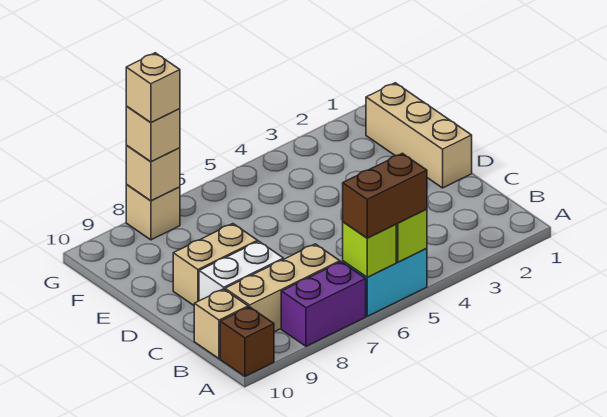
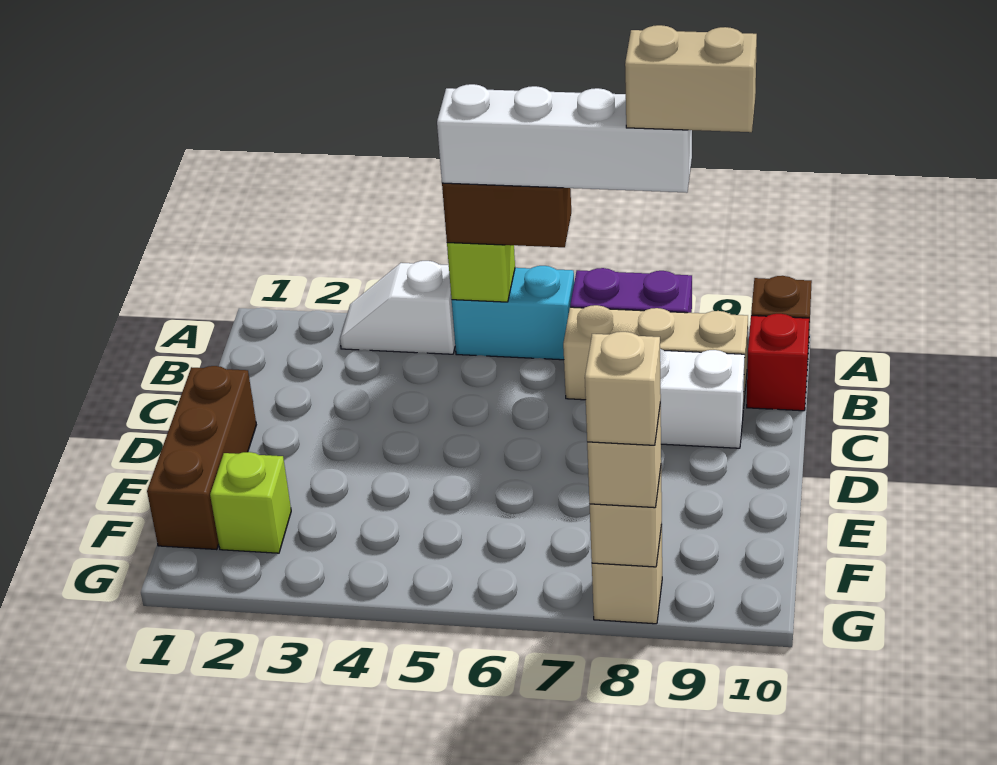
none -> white 1x2 slope [340,261,455,354]
none -> white 1x4 brick [437,84,692,193]
lime 1x1 brick [343,222,396,277] -> lime 1x1 brick moved to [210,452,291,553]
tan 1x1 brick [194,289,248,359] -> red 1x1 brick [747,314,809,411]
tan 1x3 brick [366,83,472,188] -> brown 1x3 brick [147,366,256,550]
tan 1x2 brick [173,224,258,305] -> tan 1x2 brick moved to [625,25,757,132]

